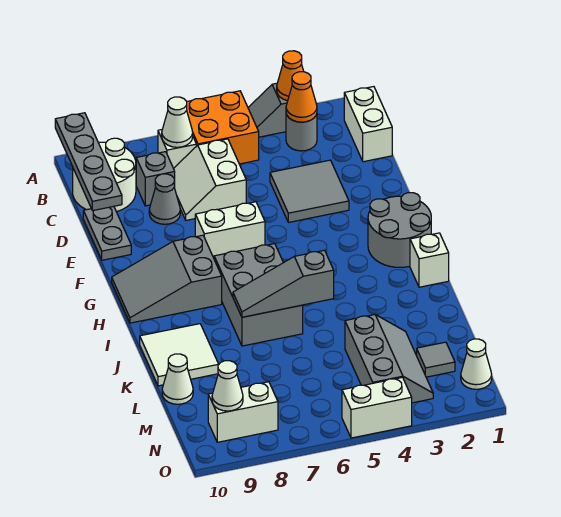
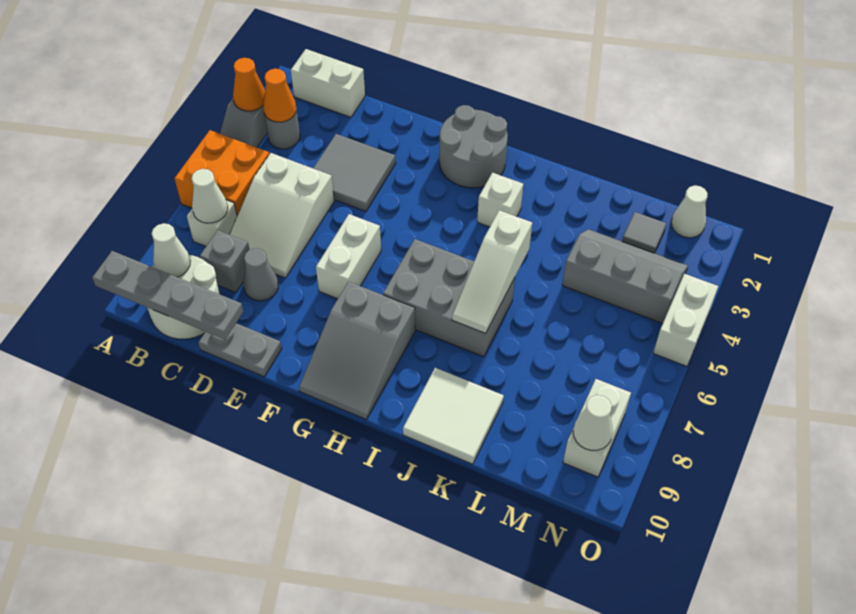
white 2x2 slope [174,139,246,220] -> white 2x3 slope [230,153,334,278]
white 1x1 brick [410,233,449,287] -> white 1x1 brick moved to [477,173,523,227]
grey 1x3 slope [233,250,334,317] -> white 1x3 slope [452,210,532,333]
white 1x1 cone [162,354,193,404] -> white 1x1 cone moved to [152,223,190,277]

